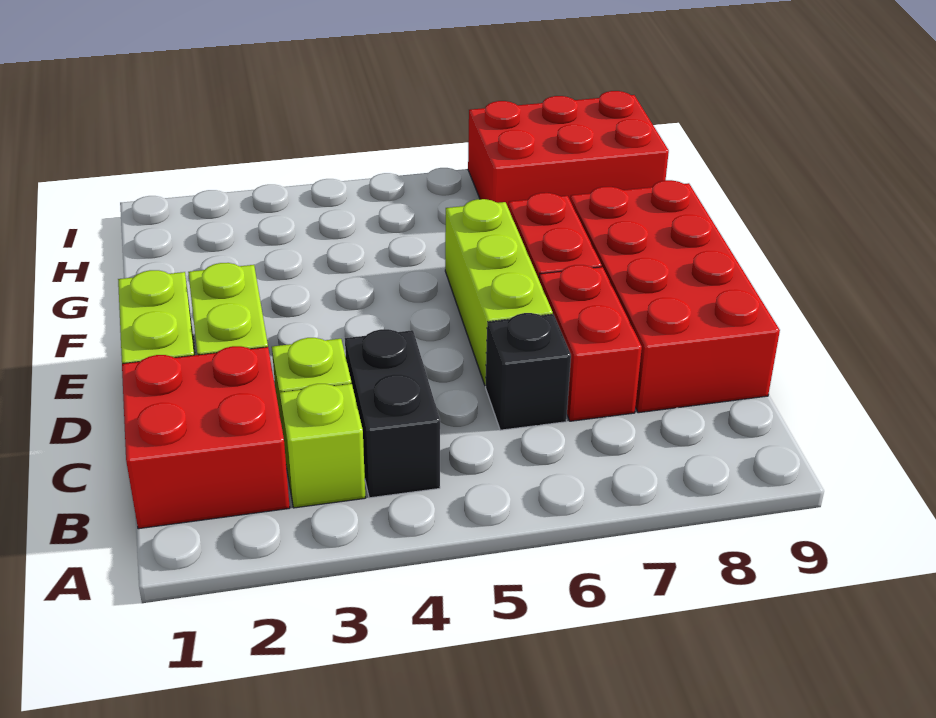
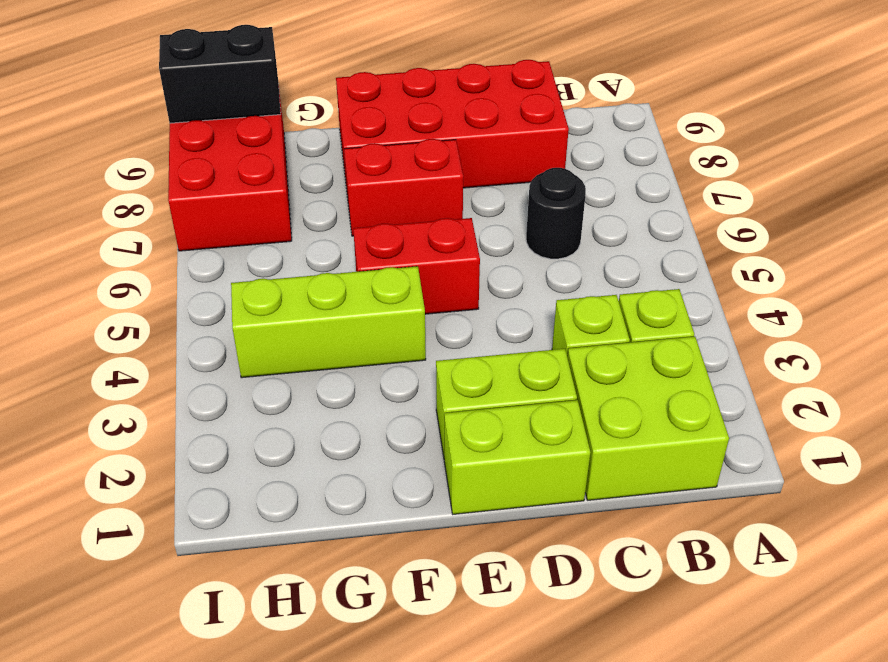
red 2x2 brick [122,346,290,529] -> lime 2x2 brick [567,336,729,500]
black 1x2 brick [345,329,440,498] -> black 1x2 brick moved to [159,25,281,123]
black 1x1 brick [486,313,571,430] -> black 1x1 round brick [526,168,586,259]
red 1x2 brick [539,265,642,421] -> red 1x2 brick moved to [353,218,480,314]
lime 1x3 brick [445,199,553,386] -> lime 1x3 brick moved to [231,266,426,378]

